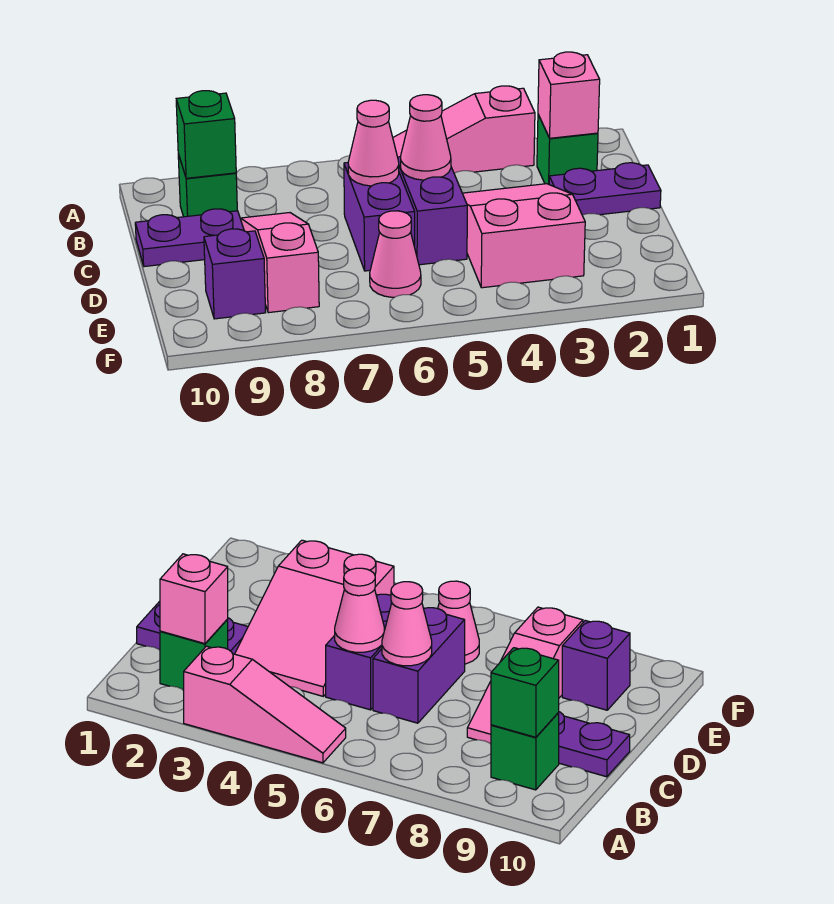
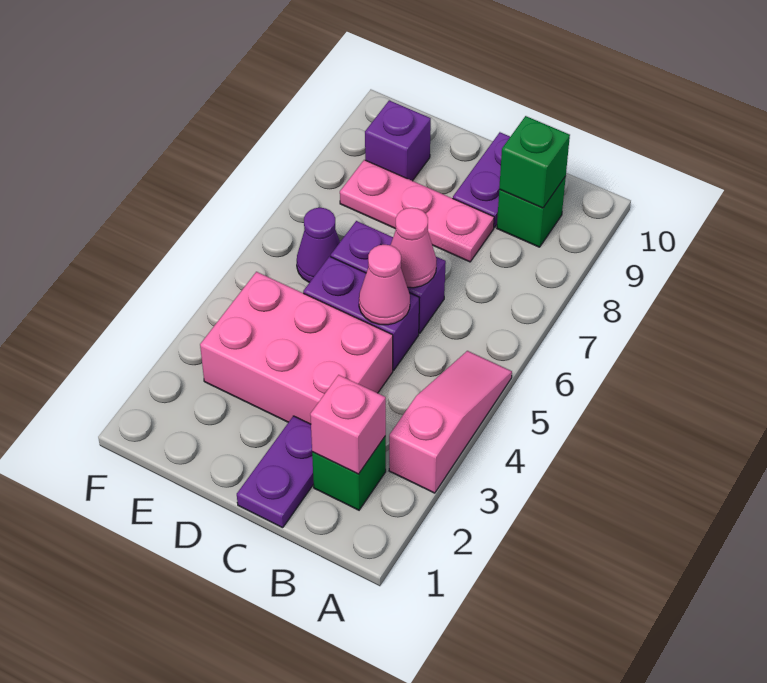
pink 2x3 slope [462,184,585,288] -> pink 2x3 brick [200,272,393,424]
pink 1x3 slope [241,213,319,313] -> pink 1x3 plate [340,160,494,262]
pink 1x1 cone [370,211,421,297] -> purple 1x1 cone [297,207,340,282]

